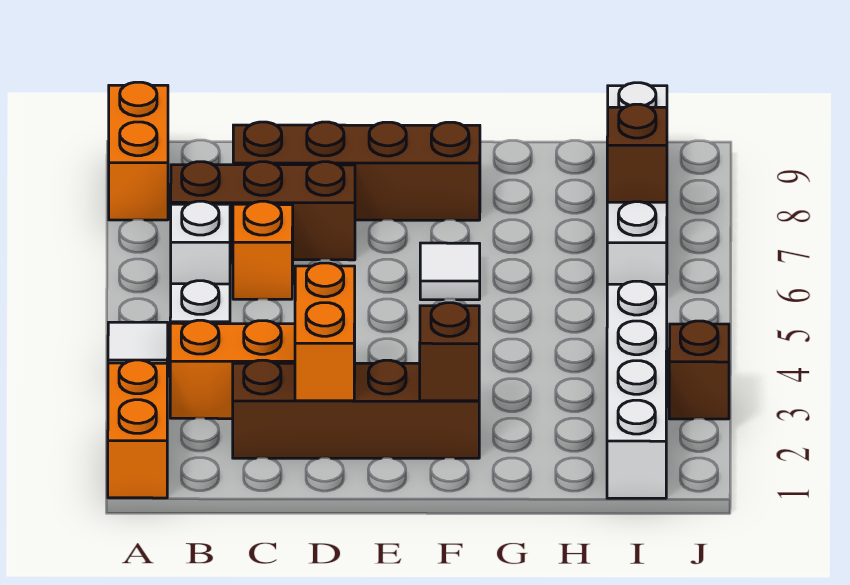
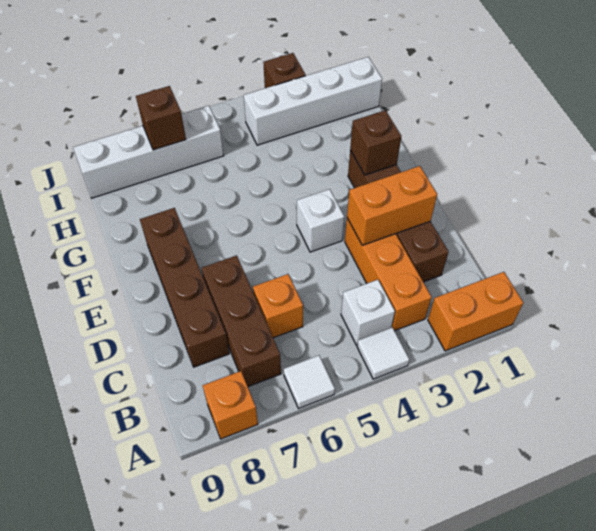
orange 1x2 brick [109,82,168,220] -> orange 1x1 brick [203,371,258,439]
white 1x1 brick [171,201,230,284] -> white 1x1 brick moved to [297,189,344,252]
white 1x1 tile [420,243,480,300] -> white 1x1 tile moved to [284,355,335,409]

